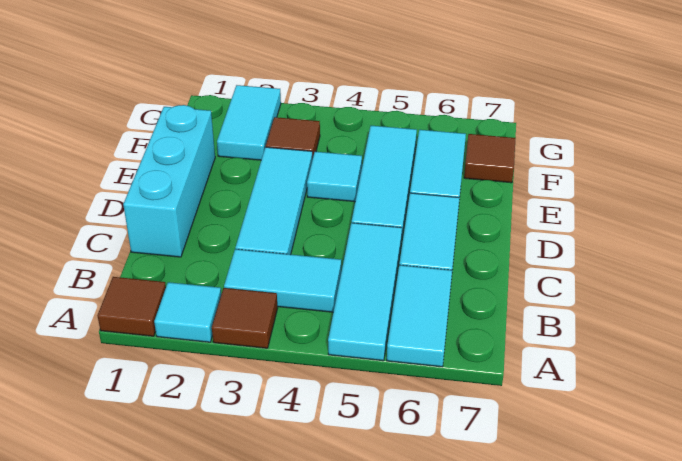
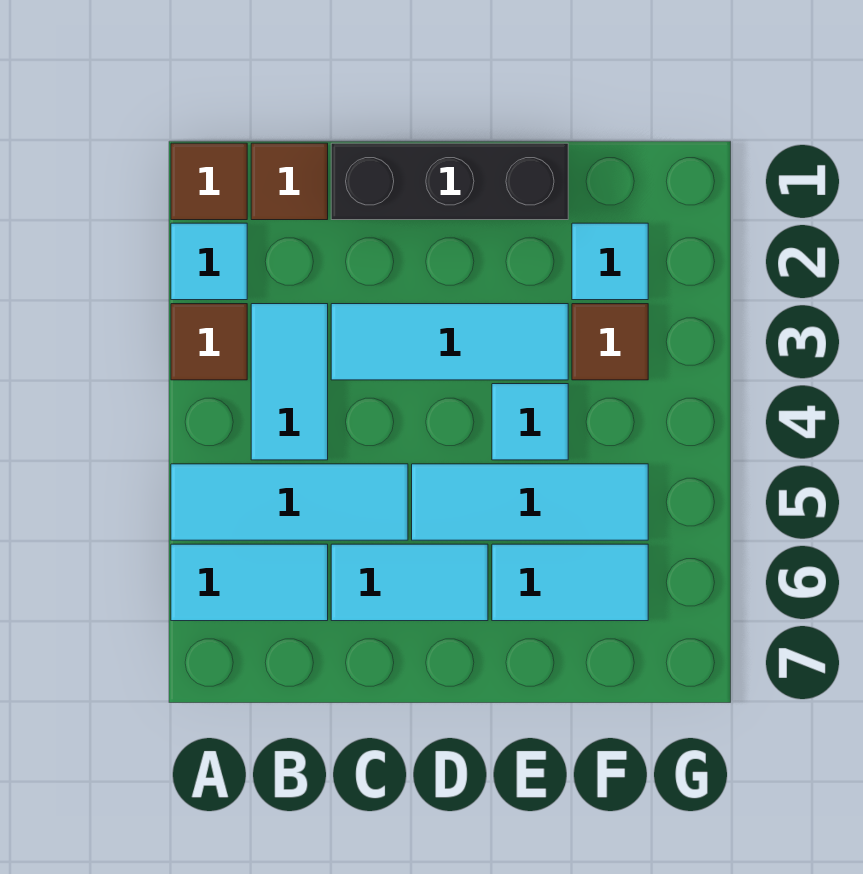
cyan 1x3 brick [123,105,215,257] -> black 1x3 brick [331,143,568,220]
cyan 1x2 tile [217,85,281,160] -> cyan 1x1 tile [572,223,648,300]
brown 1x1 tile [464,134,515,183] -> brown 1x1 tile moved to [251,143,328,220]

